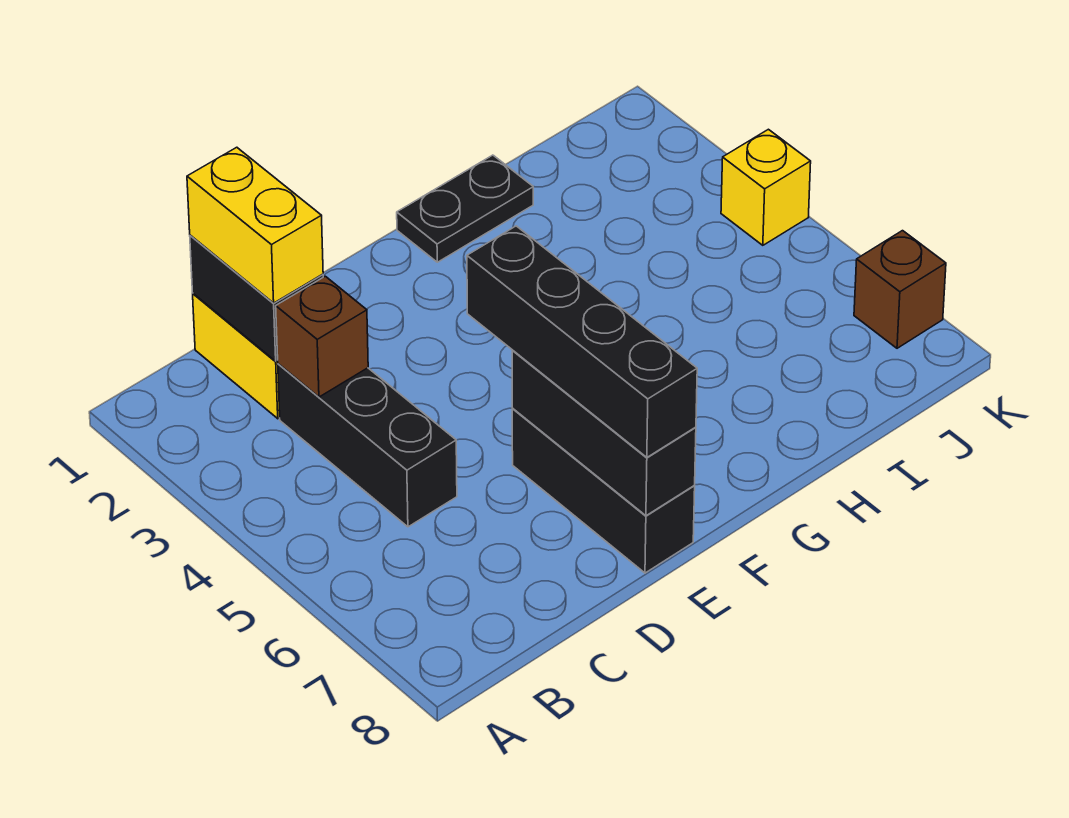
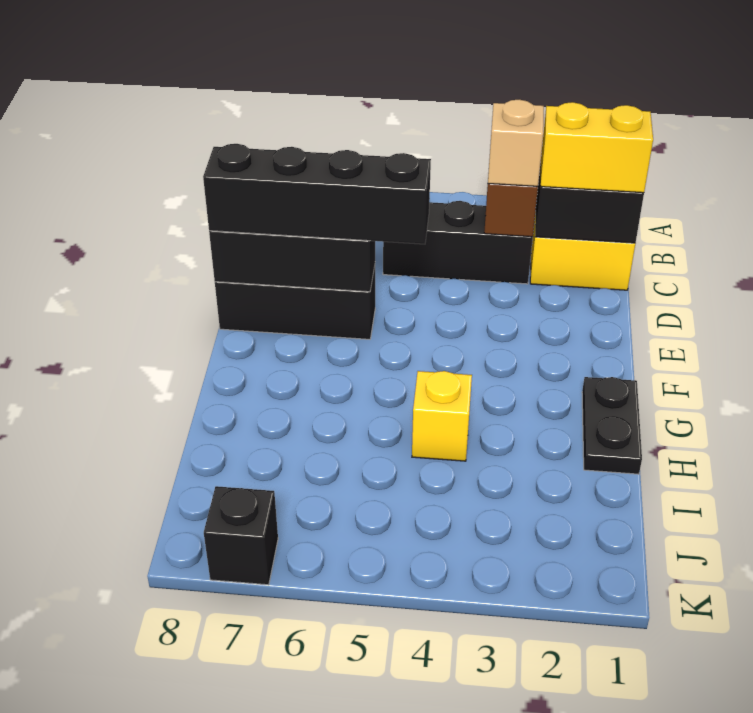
none -> tan 1x1 brick [488,100,544,186]
yellow 1x1 brick [721,129,811,245] -> yellow 1x1 brick moved to [412,371,472,461]
brown 1x1 brick [854,231,946,348] -> black 1x1 brick [204,486,278,585]

